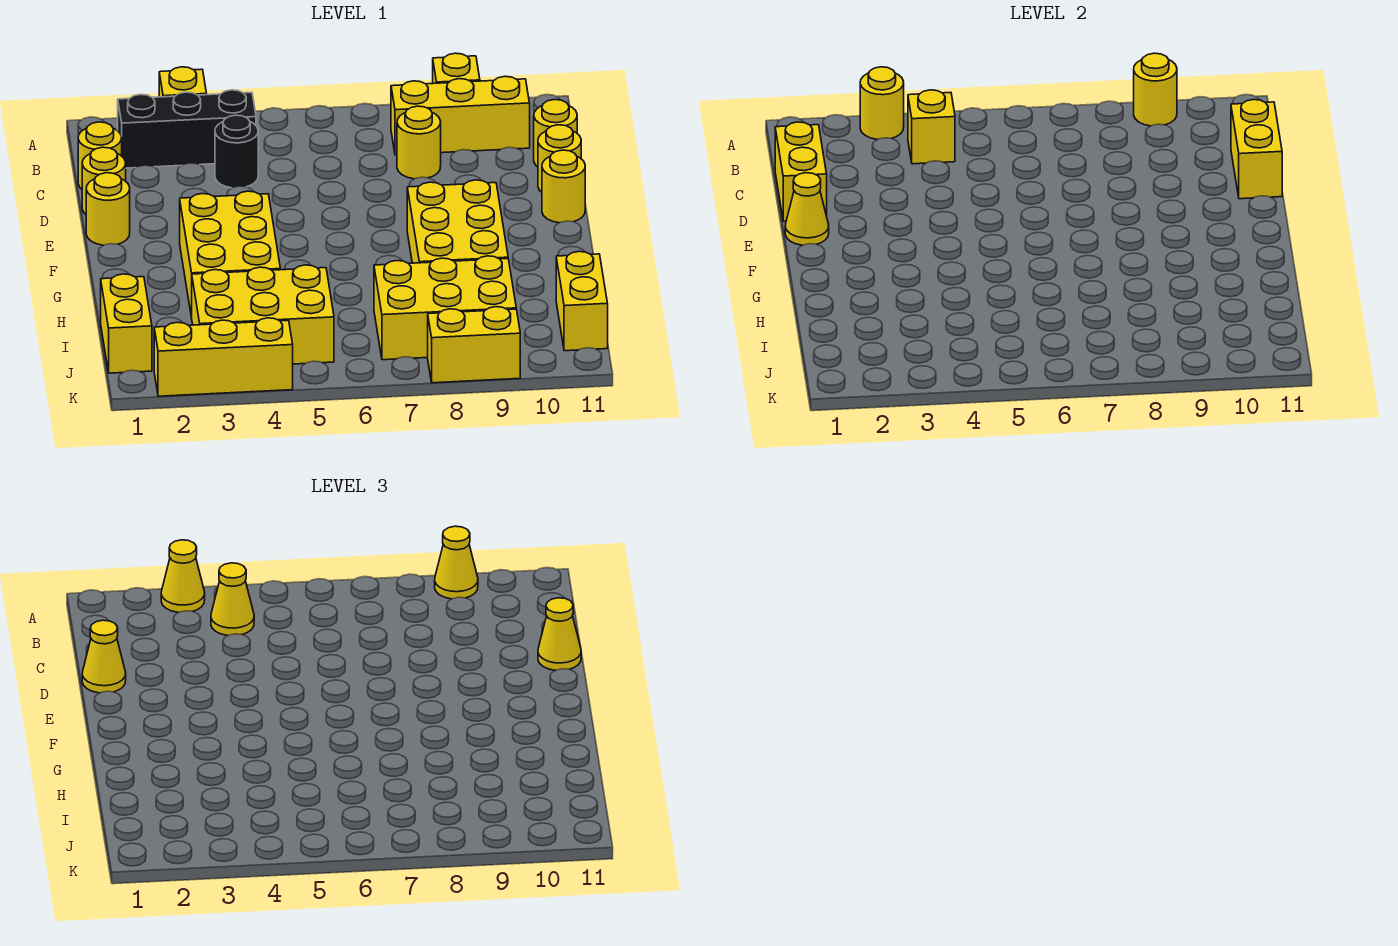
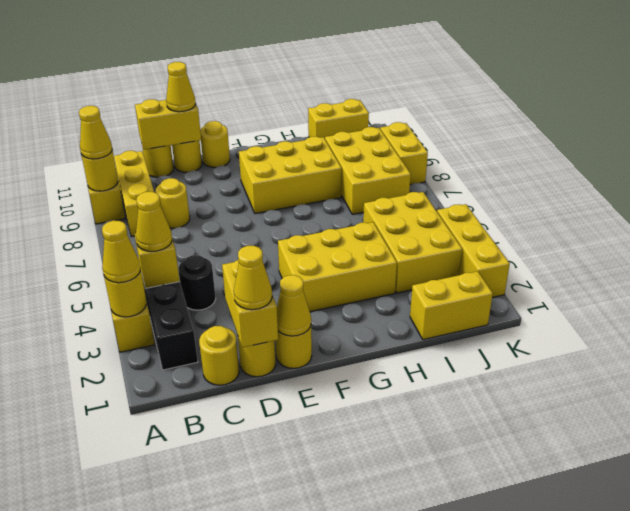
yellow 1x2 brick [775,122,827,221] -> yellow 1x2 brick turned to [222,260,278,348]

